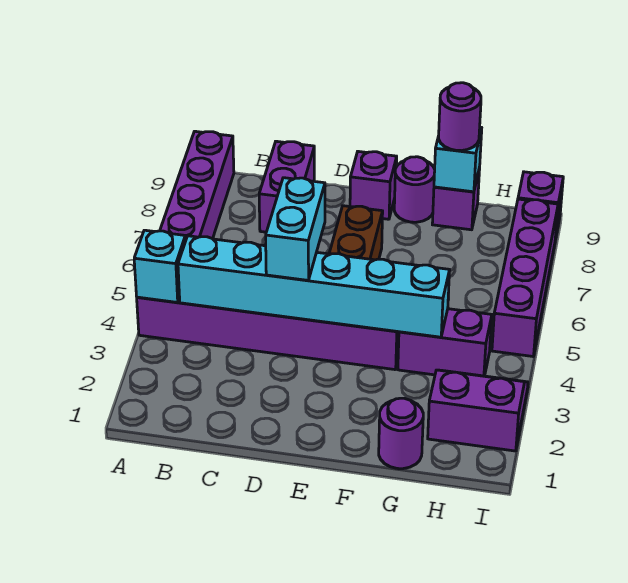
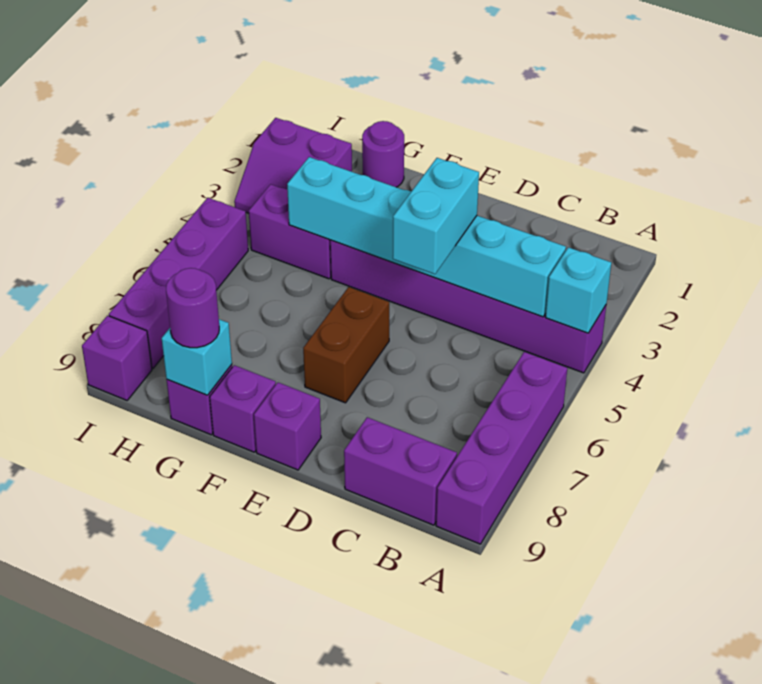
purple 1x2 brick [259,141,314,232] -> purple 1x2 brick turned to [344,417,457,525]
purple 1x1 round brick [394,157,435,222] -> purple 1x1 brick [210,365,276,452]

